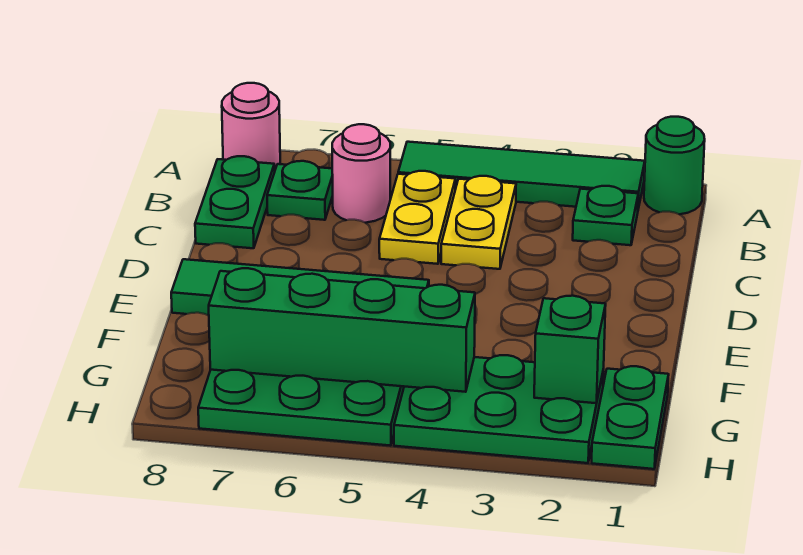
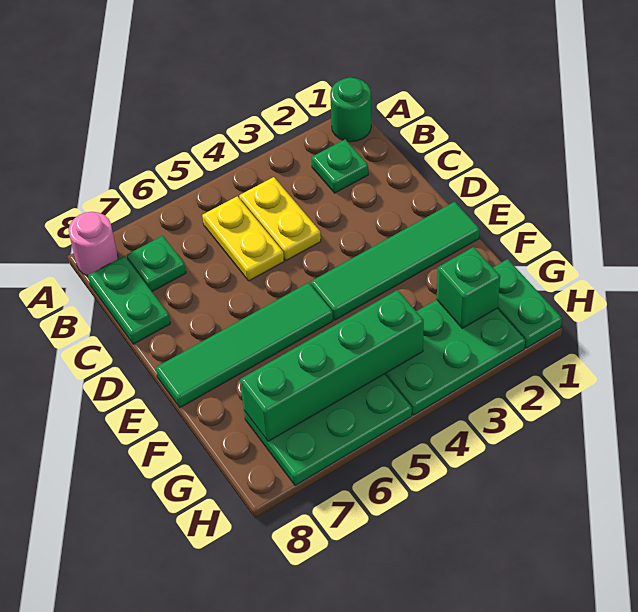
green 1x4 tile [398,142,645,209] -> green 1x4 tile moved to [311,202,480,320]
pink 1x1 round brick [332,124,390,223] -> none

